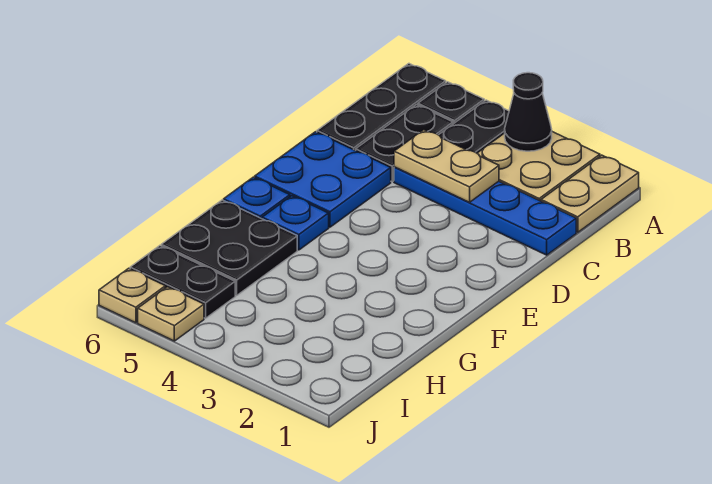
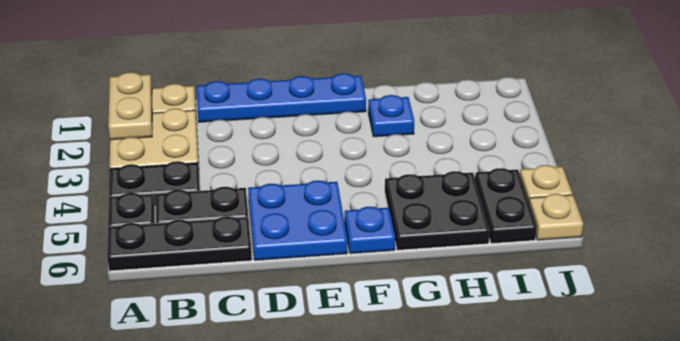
black 1x1 cone [505,73,552,151] -> none
blue 1x4 plate [394,167,576,255] -> blue 1x4 plate turned to [196,74,366,122]
tan 1x2 plate [394,130,499,202] -> tan 1x2 plate moved to [109,72,152,140]
blue 1x1 plate [262,196,329,250] -> blue 1x1 plate moved to [368,95,414,137]

